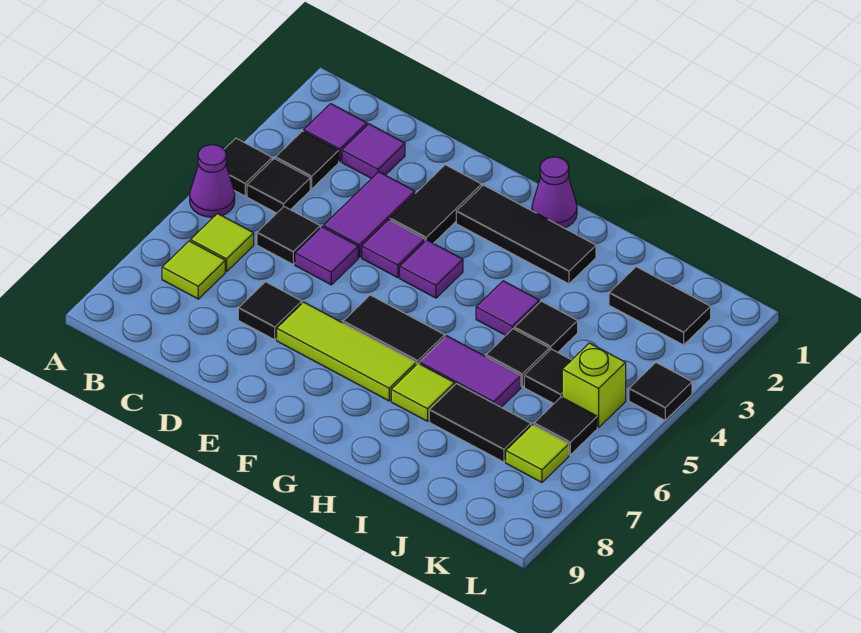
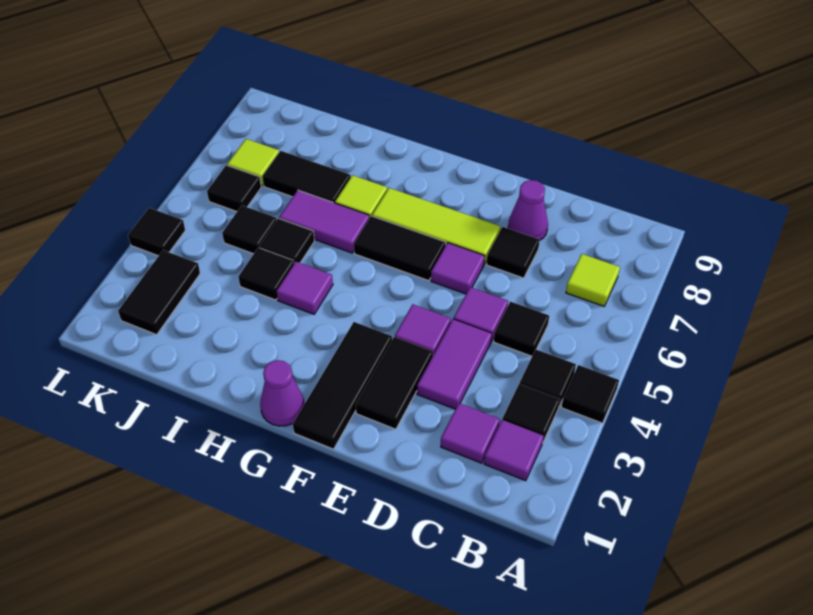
purple 1x1 cone [190,145,235,217] -> purple 1x1 cone moved to [508,180,548,240]
lime 1x1 tile [190,214,254,271] -> none
black 1x3 tile [456,185,596,284] -> black 1x3 tile turned to [293,322,392,449]
purple 1x1 tile [400,240,463,298] -> purple 1x1 tile moved to [431,243,485,294]
black 1x2 tile [609,267,711,345] -> black 1x2 tile turned to [118,250,200,335]
lime 1x1 brick [562,343,626,427] -> none

